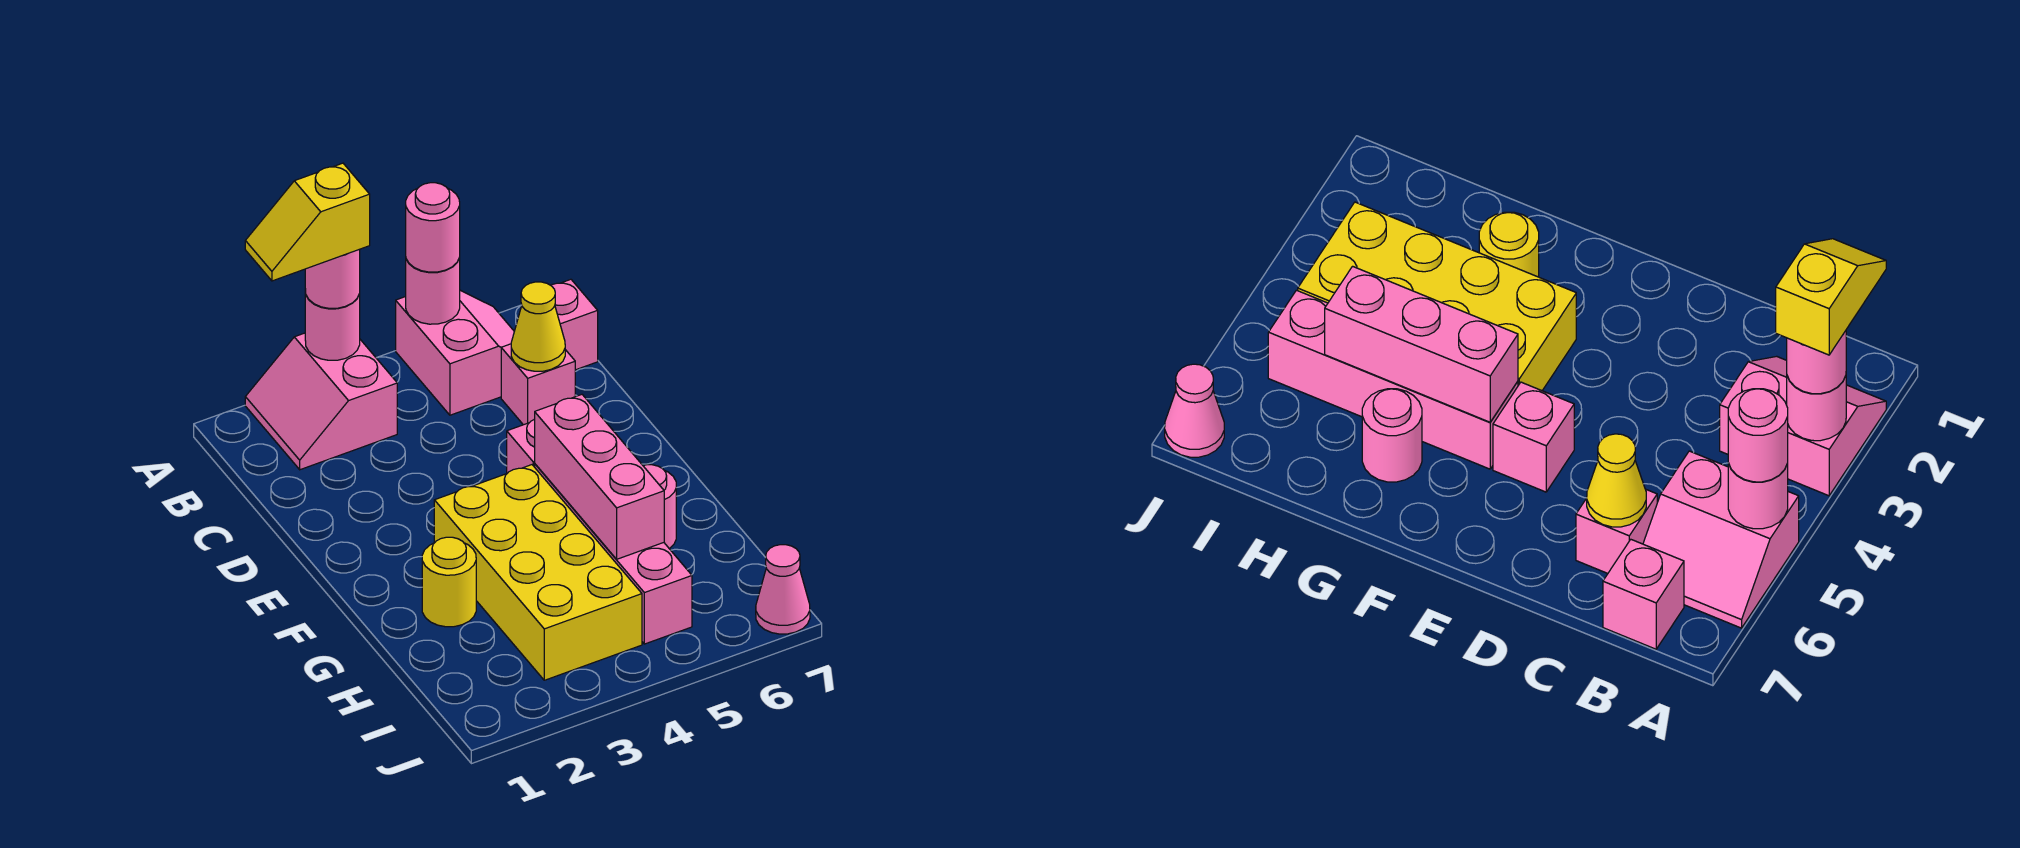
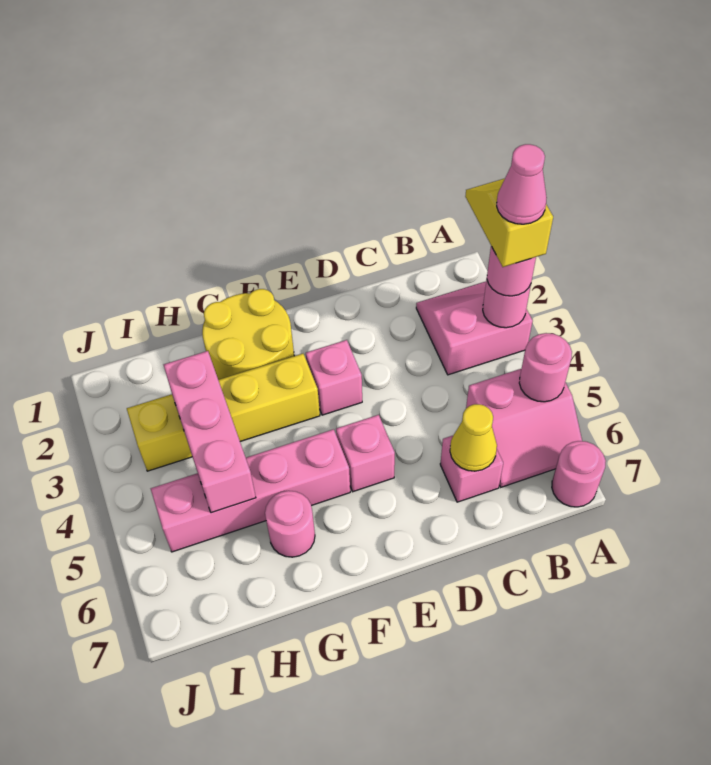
pink 1x1 round brick [406,183,460,272] -> pink 1x1 round brick moved to [552,441,606,507]
pink 1x1 brick [551,279,598,370] -> pink 1x1 brick moved to [306,340,362,415]
yellow 2x4 brick [434,465,642,680] -> yellow 1x4 brick [127,354,320,471]
pink 1x3 brick [535,395,664,559] -> pink 1x3 brick turned to [164,351,256,513]
yellow 1x1 round brick [422,537,476,627] -> yellow 2x2 round brick [202,289,294,380]
pink 1x1 cone [756,545,810,634] -> pink 1x1 cone moved to [497,144,547,224]

